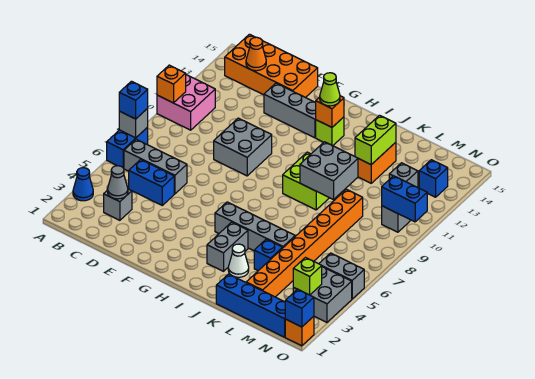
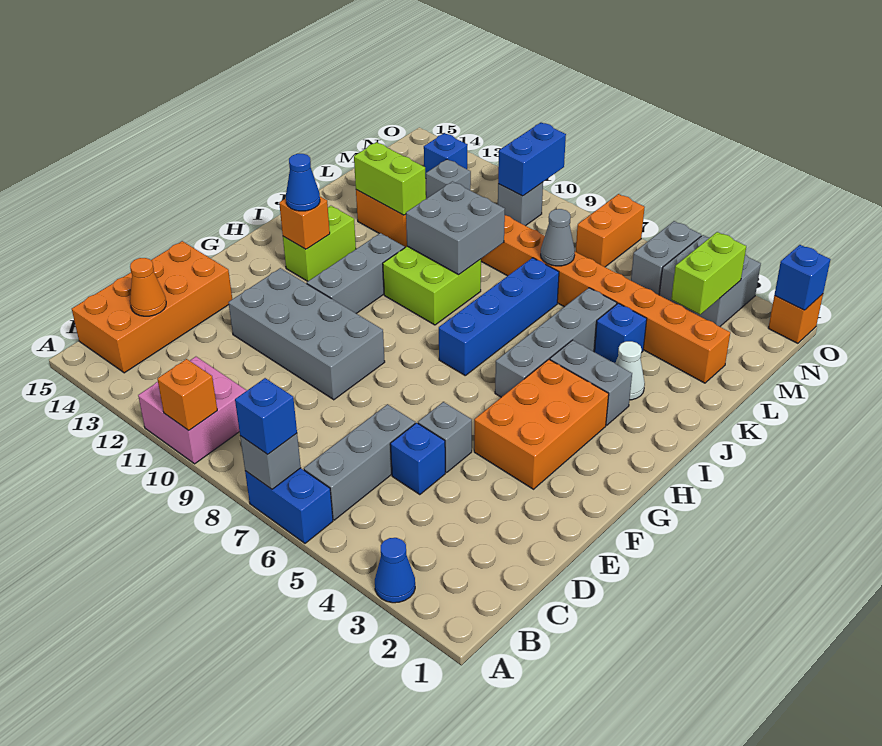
grey 1x1 brick [104,189,132,220] -> grey 1x1 brick moved to [418,402,472,472]
grey 1x1 cone [108,166,128,199] -> grey 1x1 cone moved to [541,209,575,266]
blue 1x2 brick [129,159,174,205] -> blue 1x1 brick [390,423,445,495]
grey 2x2 brick [214,118,272,176] -> grey 2x4 brick [228,268,385,400]
grey 1x3 brick [264,83,316,138] -> grey 1x3 brick moved to [307,233,405,314]
none -> orange 2x3 brick [474,359,609,489]
lime 1x1 brick [316,117,344,146] -> lime 1x2 brick [283,206,356,281]
lime 1x1 cone [320,73,340,106] -> blue 1x1 cone [286,154,320,211]
blue 1x4 brick [216,274,285,337] -> blue 1x4 brick moved to [439,258,559,375]
lime 1x1 brick [293,258,322,295] -> lime 1x2 brick [671,232,746,314]
none -> orange 1x2 brick [576,194,645,267]

